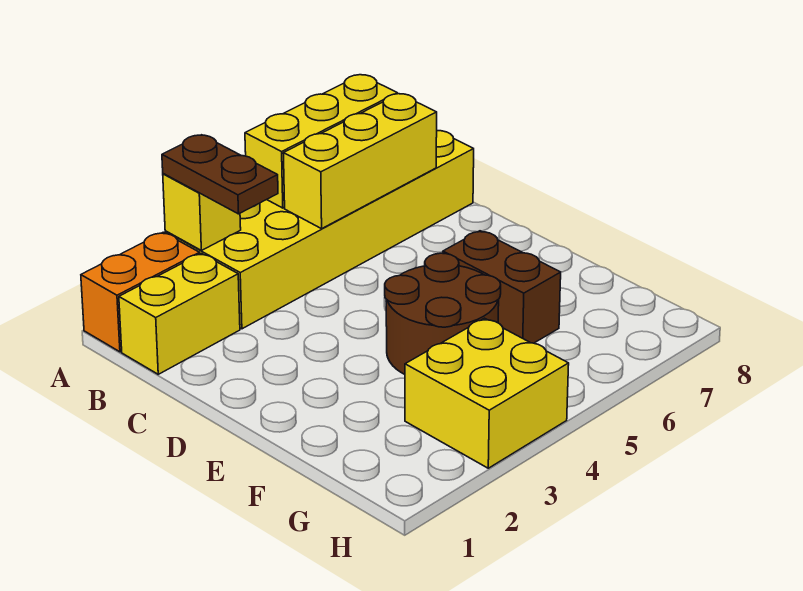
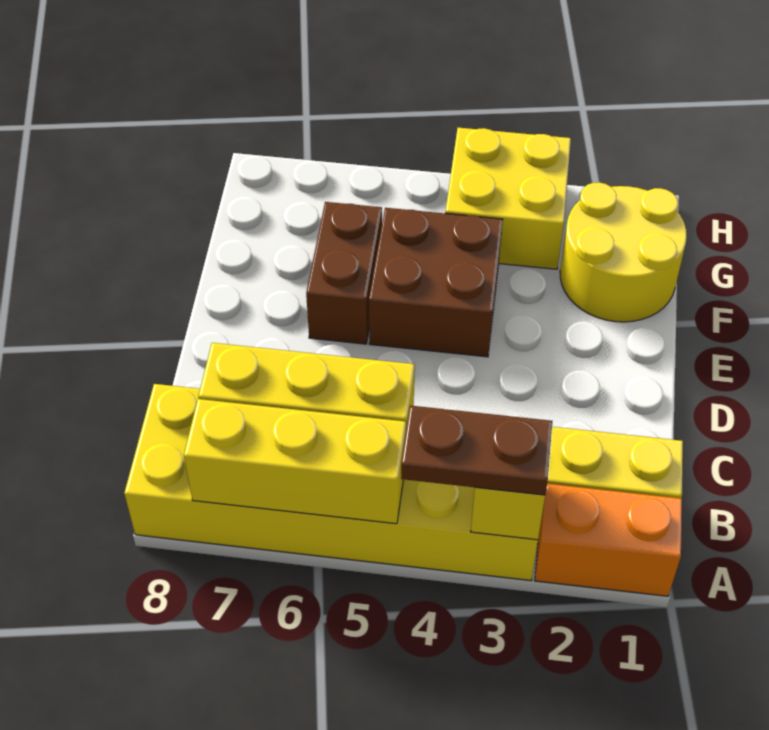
brown 1x2 plate [162,135,278,214] -> brown 1x2 plate turned to [401,406,552,495]
brown 2x2 round brick [385,253,501,374] -> brown 2x2 brick [369,208,503,357]
none -> yellow 2x2 round brick [560,182,687,322]

